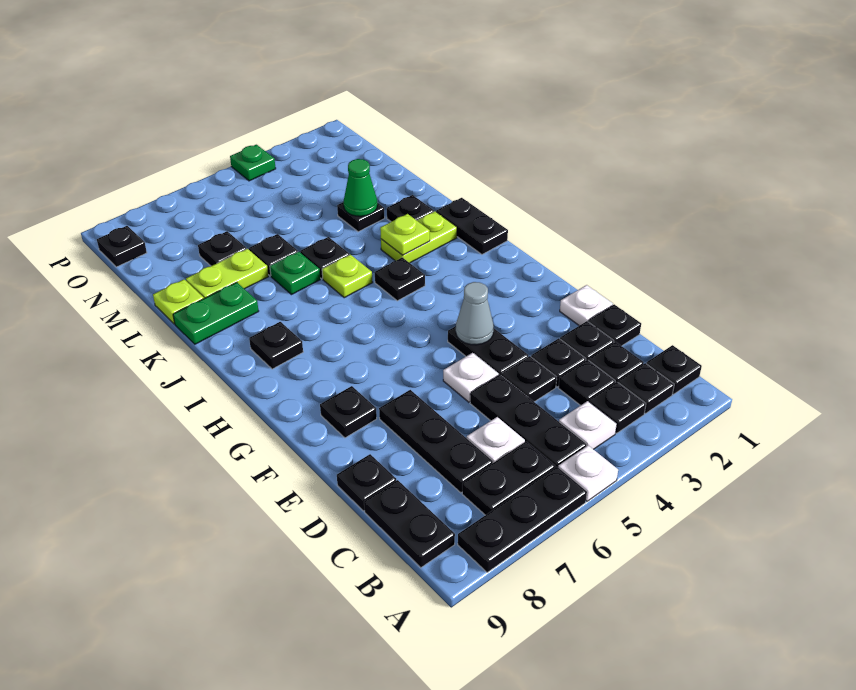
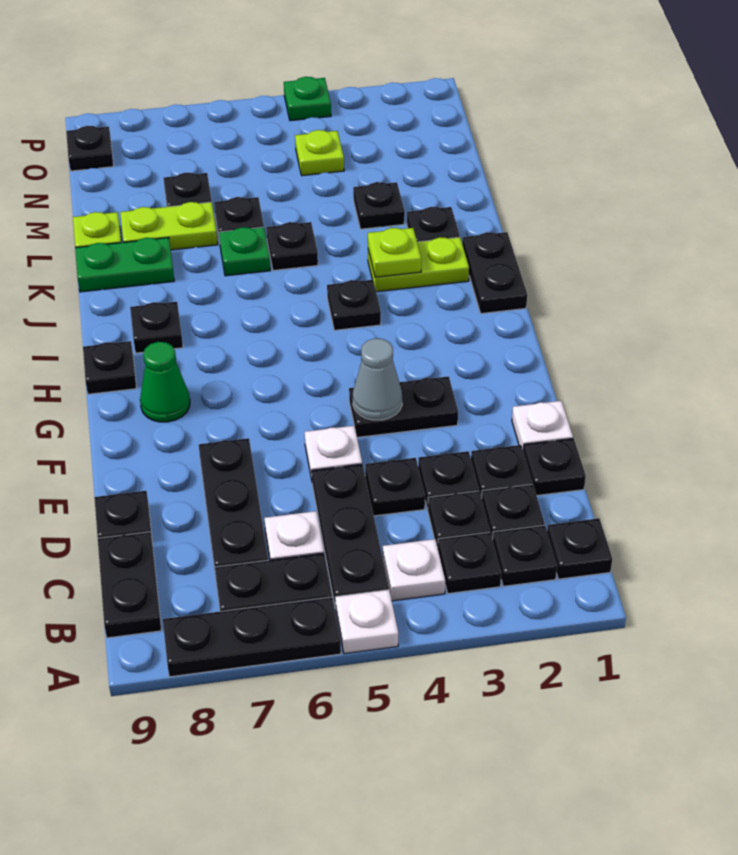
black 1x2 plate [448,326,528,375] -> black 1x2 plate turned to [349,376,458,437]
black 1x1 plate [320,386,377,438] -> black 1x1 plate moved to [83,341,136,394]
lime 1x1 plate [322,255,373,298] -> lime 1x1 plate moved to [295,130,344,176]
green 1x1 cone [344,159,377,216] -> green 1x1 cone moved to [140,342,190,422]

